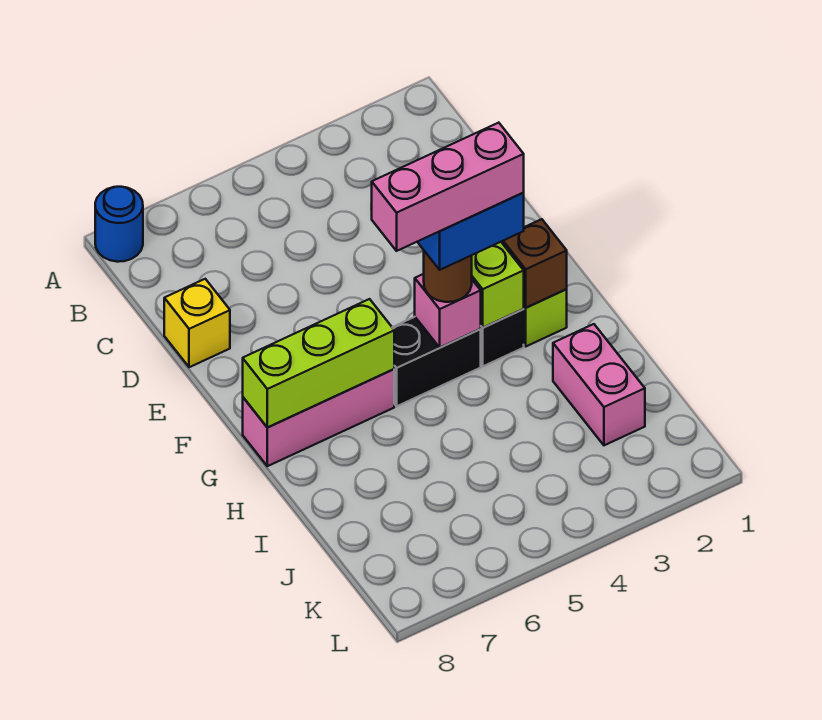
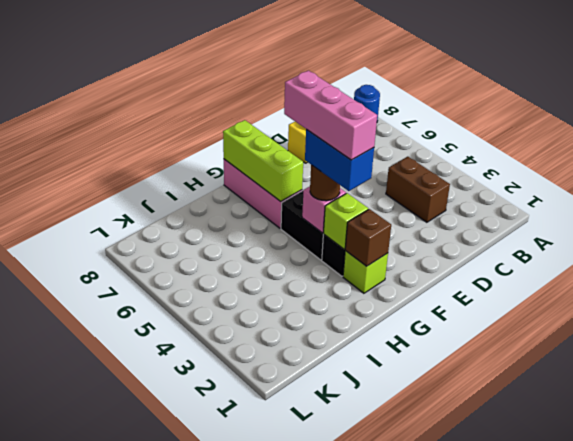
none -> brown 1x2 brick [386,157,450,222]
pink 1x2 brick [553,324,645,445] -> none

